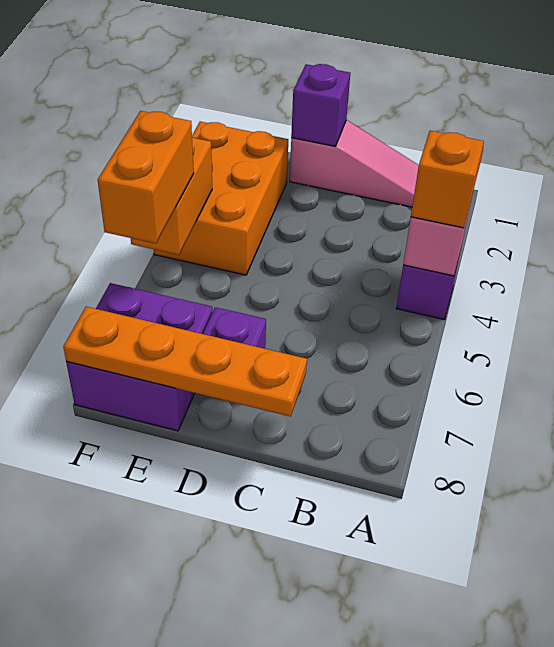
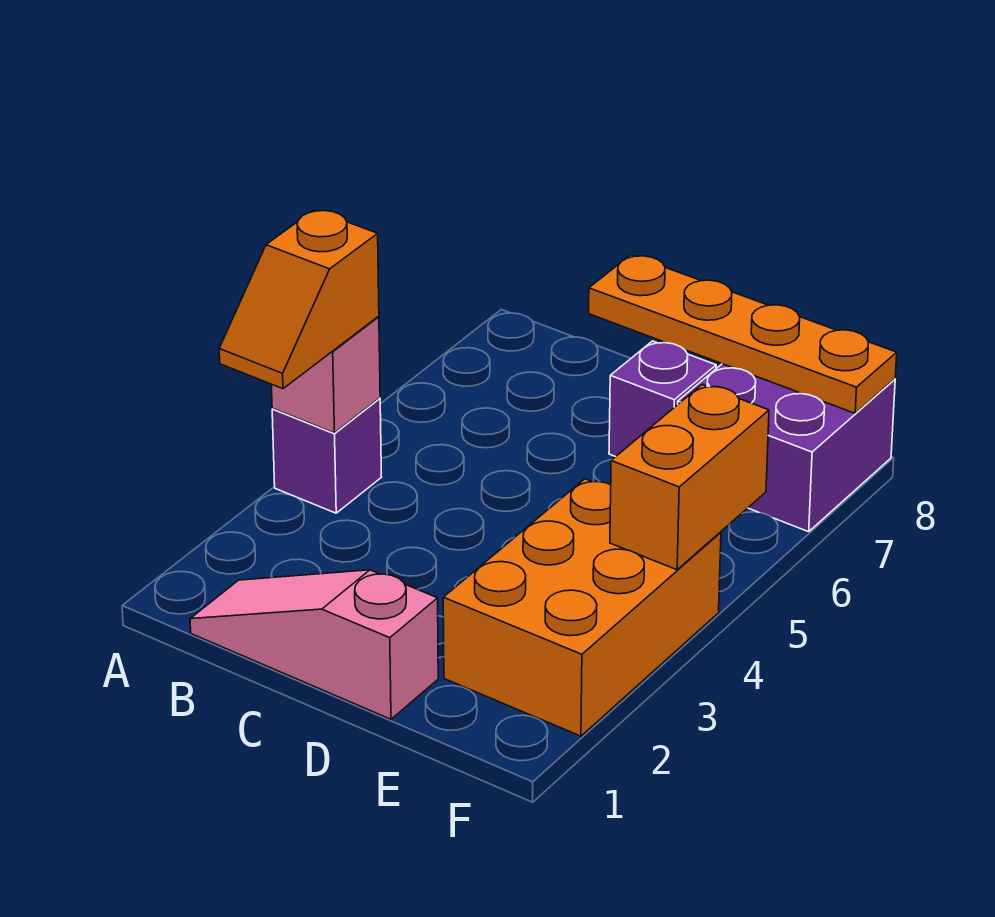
purple 1x1 brick [291,64,350,146] -> none
orange 1x2 brick [98,111,194,244] -> none

